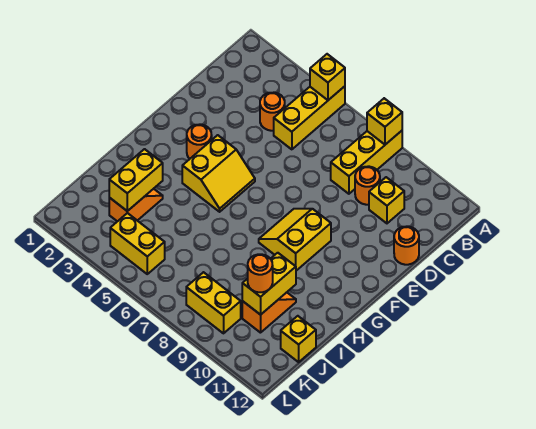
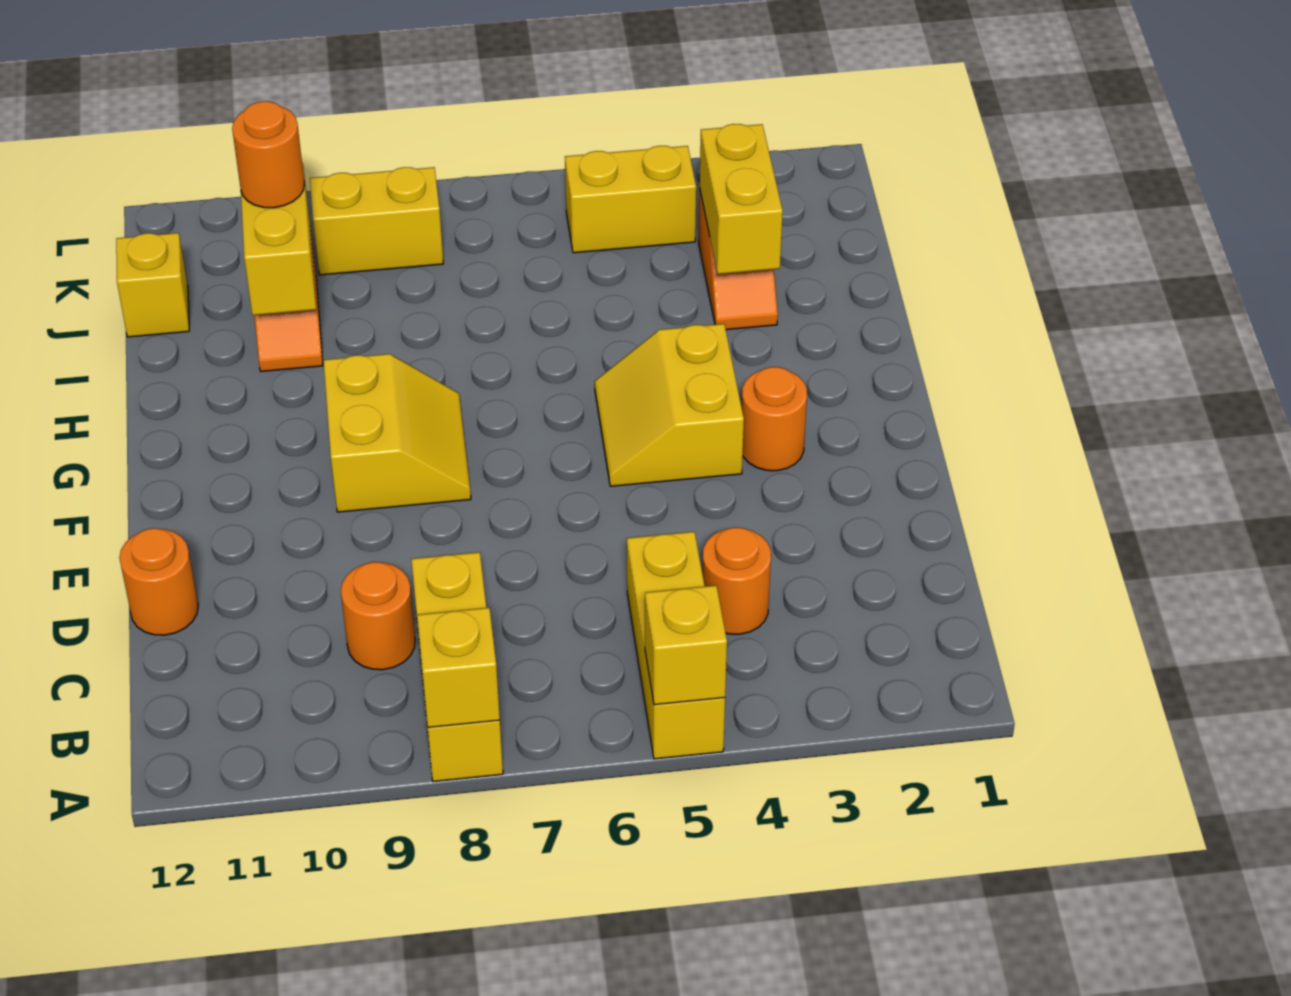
yellow 1x1 brick [369,177,404,223] -> none

